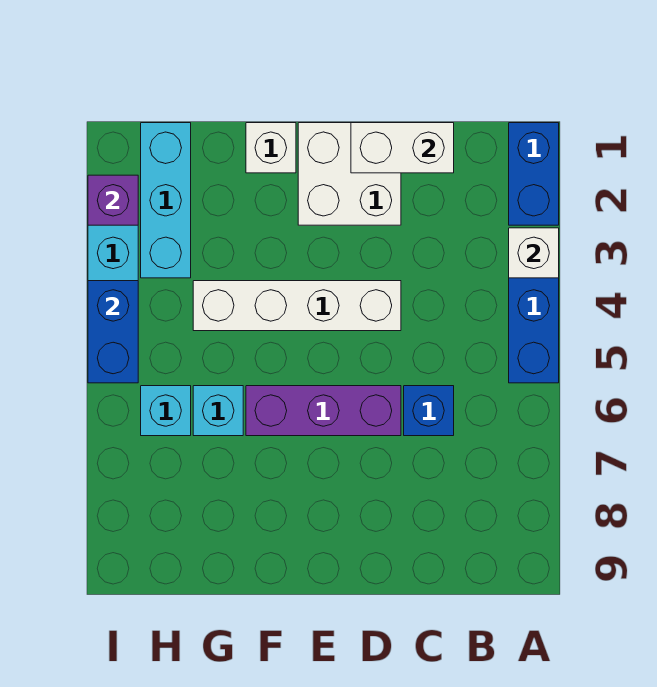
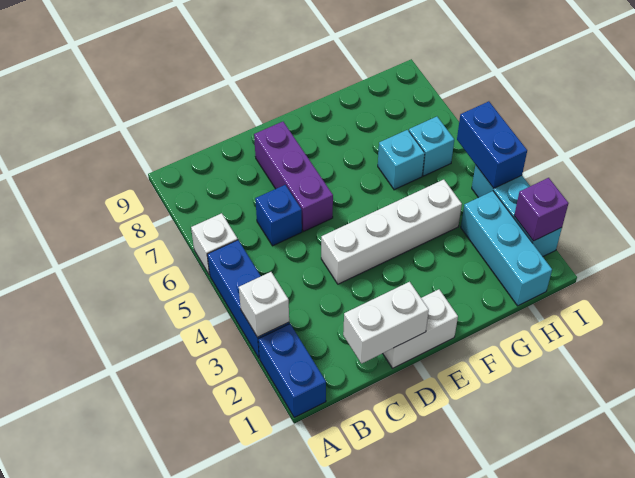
white 2x2 brick [298,123,401,225] -> white 1x2 brick [383,289,458,368]
purple 1x3 brick [246,386,401,436] -> purple 1x3 brick turned to [254,122,333,232]
white 1x1 brick [246,123,296,173] -> white 1x1 brick moved to [191,213,238,275]

